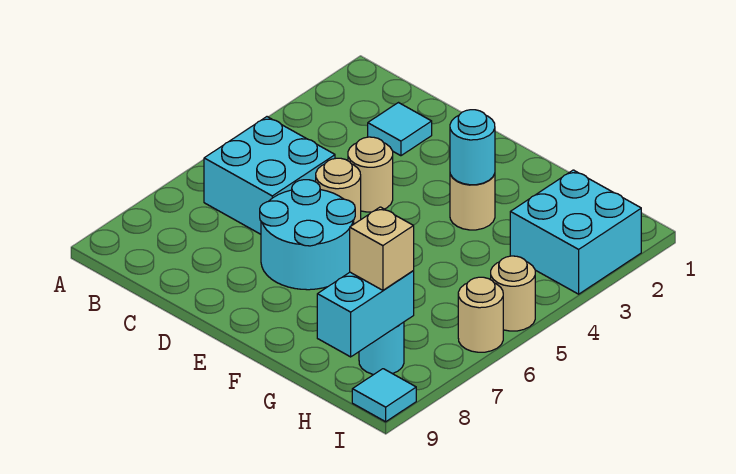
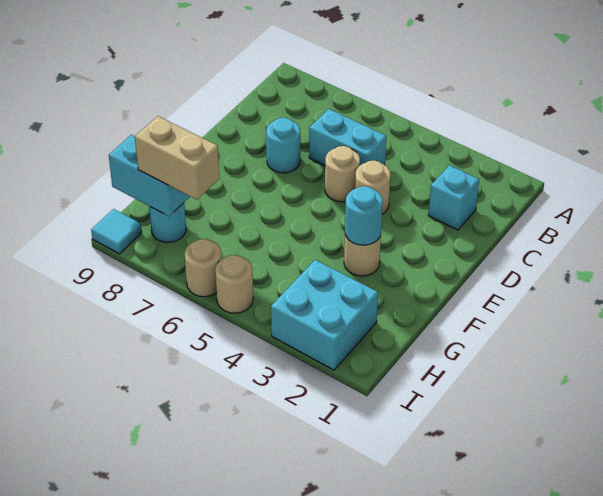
cyan 2x2 brick [204,117,335,234] -> cyan 1x2 brick [309,109,387,166]
cyan 1x1 tile [368,103,432,156] -> cyan 1x1 brick [428,165,479,230]
cyan 2x2 round brick [260,180,355,290] -> cyan 1x1 round brick [266,118,300,173]
tan 1x1 brick [350,207,414,290] -> tan 1x2 brick [135,116,219,200]

